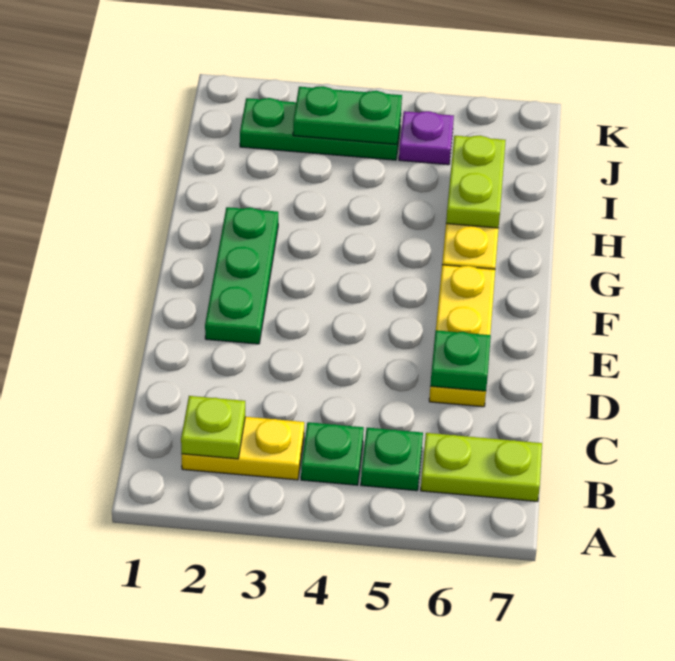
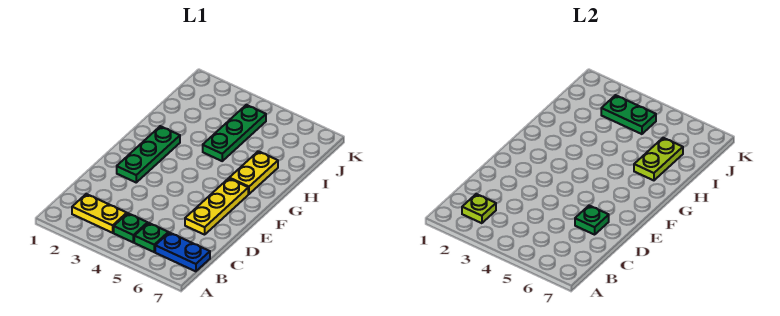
lime 1x2 plate [421,433,542,502] -> blue 1x2 plate [155,232,210,271]
green 1x3 plate [240,98,401,160] -> green 1x3 plate turned to [203,105,266,161]
purple 1x1 plate [399,111,454,165] -> none

